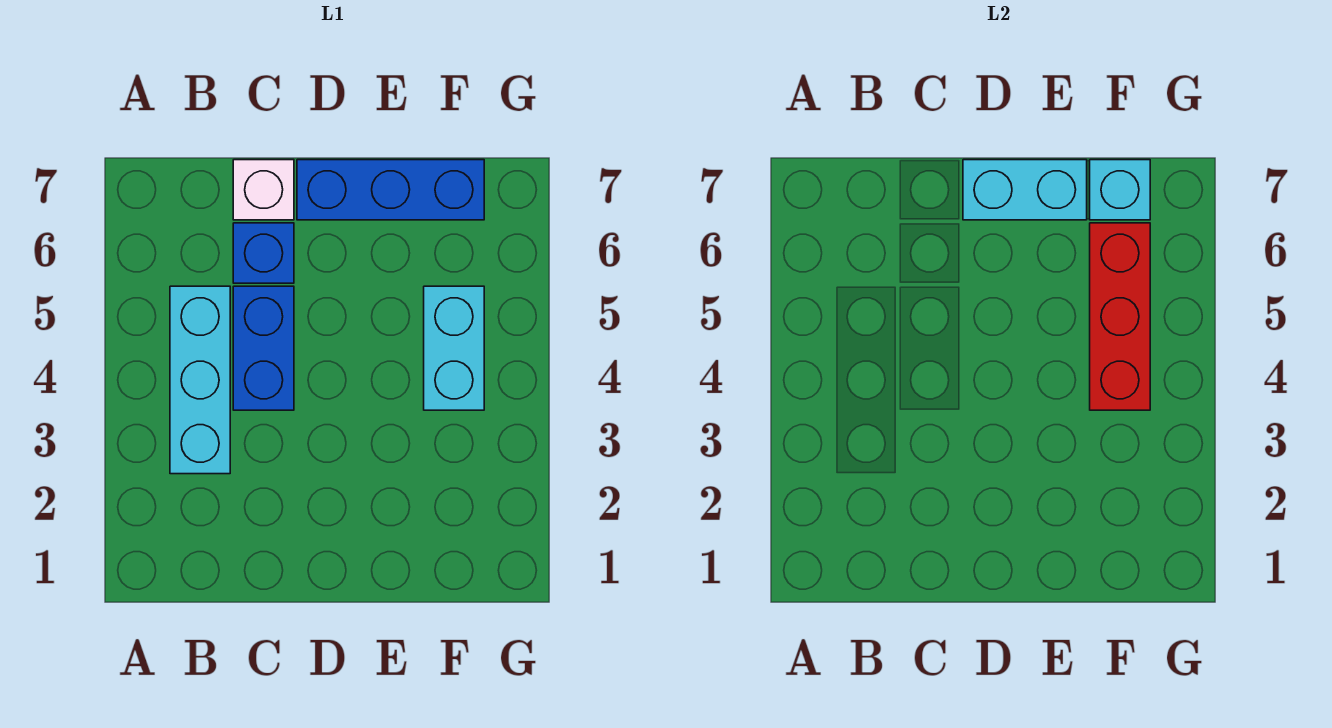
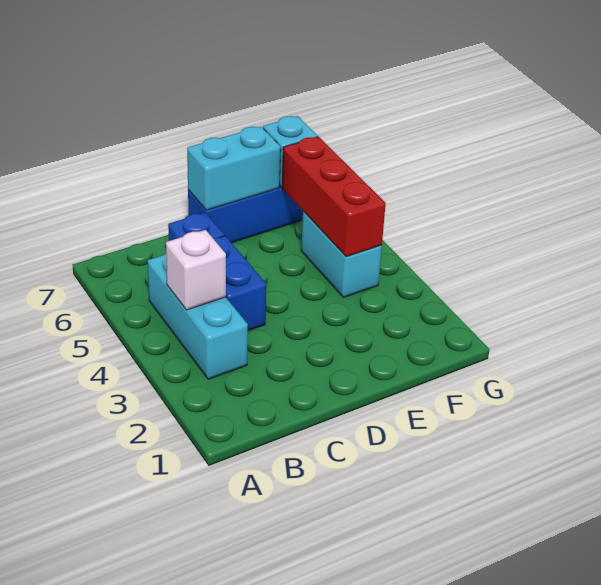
white 1x1 brick [233,160,294,220] -> white 1x1 brick moved to [166,230,226,310]

